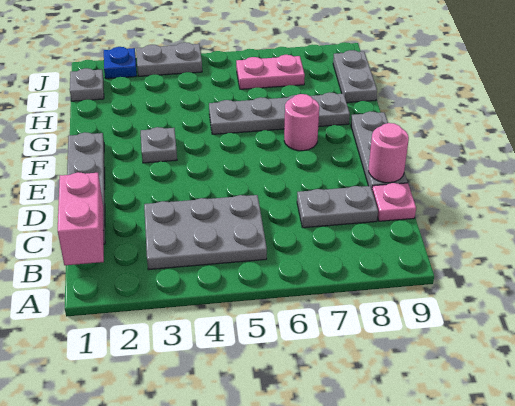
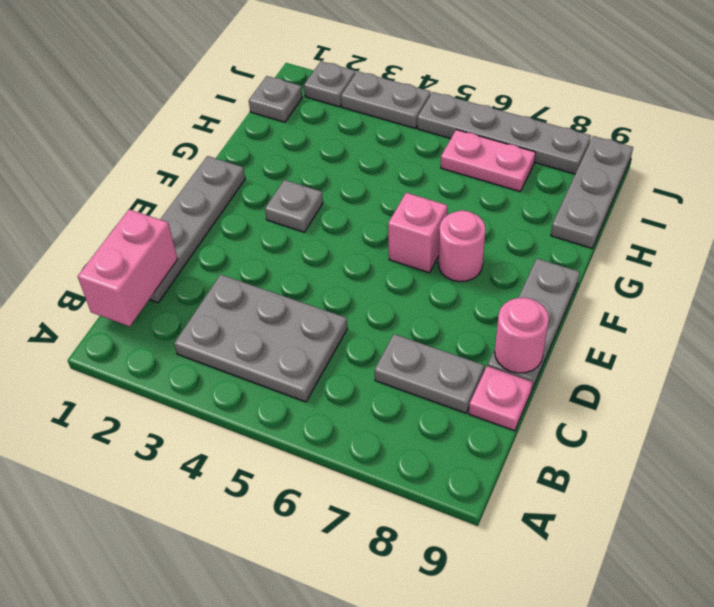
none -> pink 1x1 brick [388,193,447,273]
grey 1x4 plate [209,92,350,134] -> grey 1x4 plate moved to [417,92,591,174]
grey 1x2 plate [333,50,377,103] -> grey 1x3 plate [551,136,633,248]
blue 1x1 plate [104,47,137,79] -> grey 1x1 plate [304,61,356,107]

